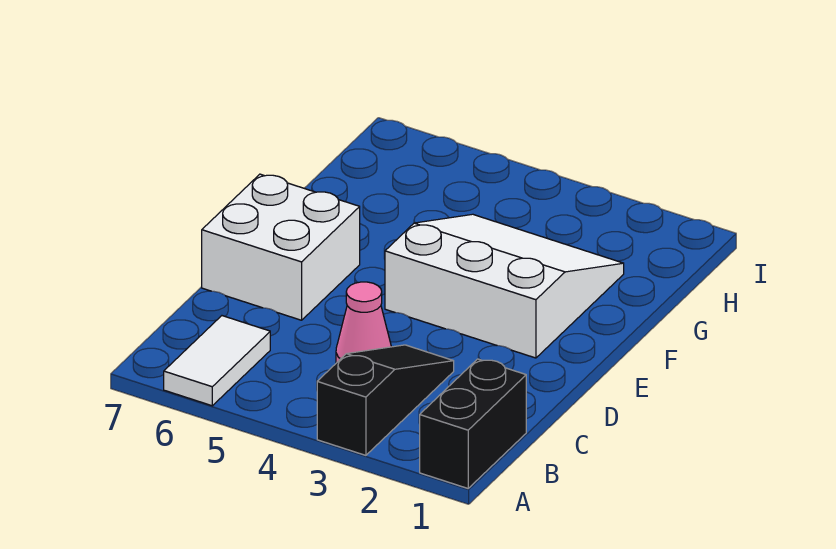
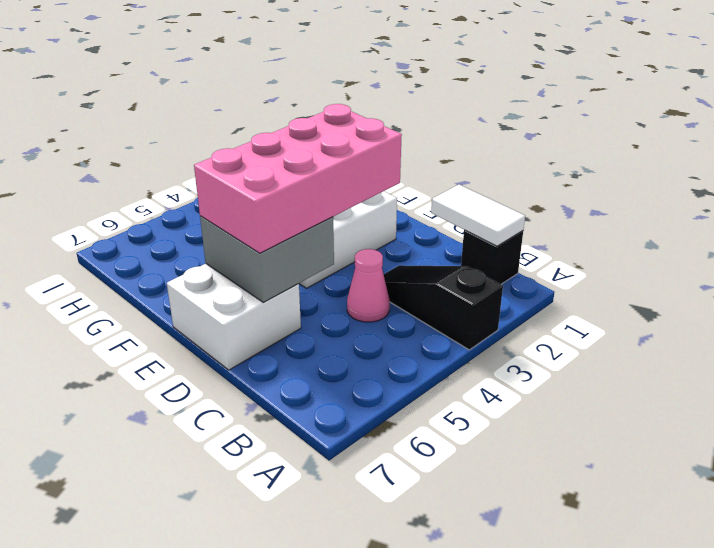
black 1x2 brick [420,359,526,488] -> black 1x1 brick [461,230,523,284]
white 1x2 tile [164,316,270,406] -> white 1x2 tile moved to [431,185,525,246]
none -> pink 2x4 brick [194,104,402,253]
none -> grey 2x2 brick [200,216,334,302]

